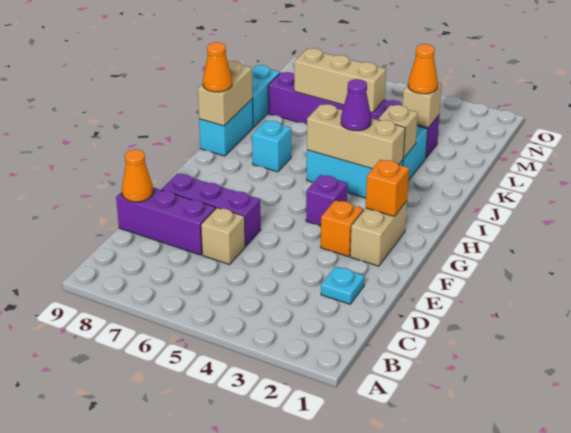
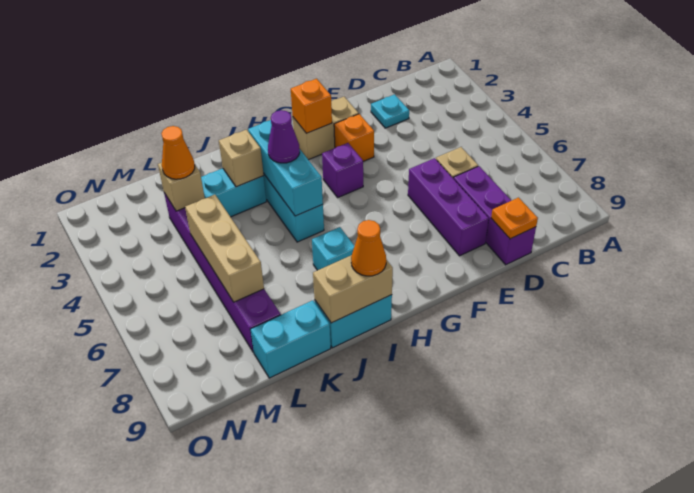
orange 1x1 cone [122,149,153,202] -> orange 1x1 plate [491,198,538,239]
tan 1x3 brick [307,104,405,169] -> cyan 1x3 brick [248,120,323,216]

